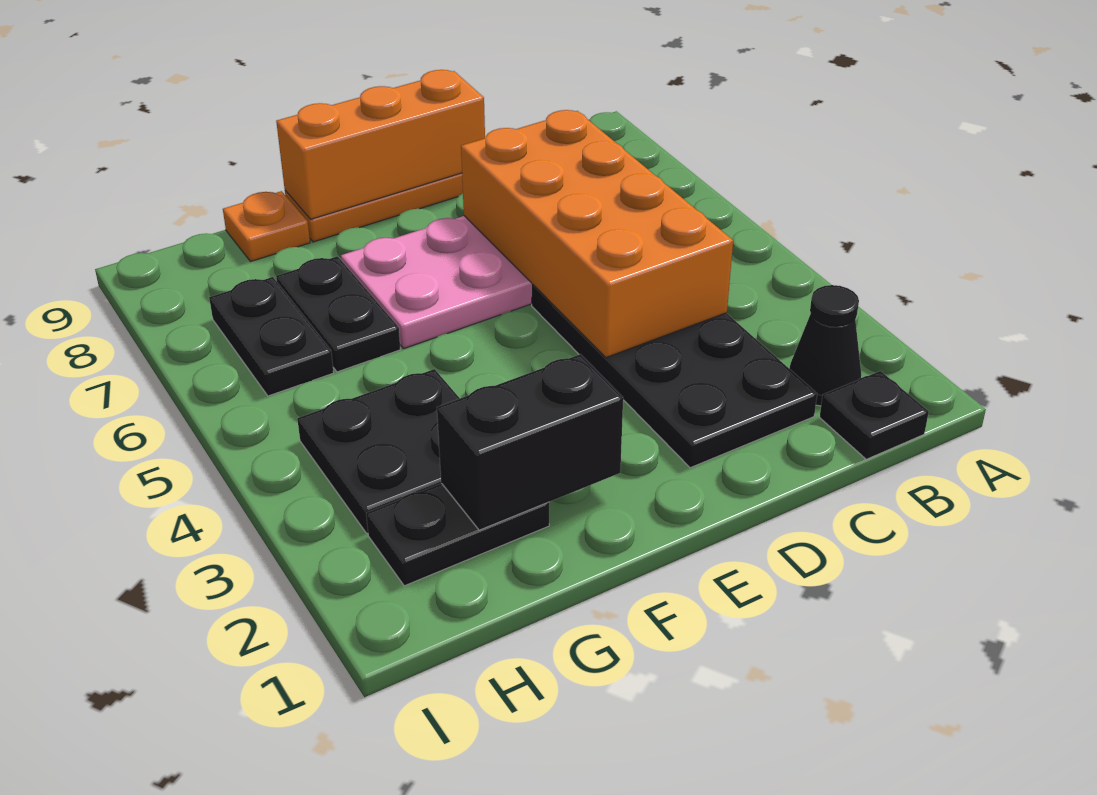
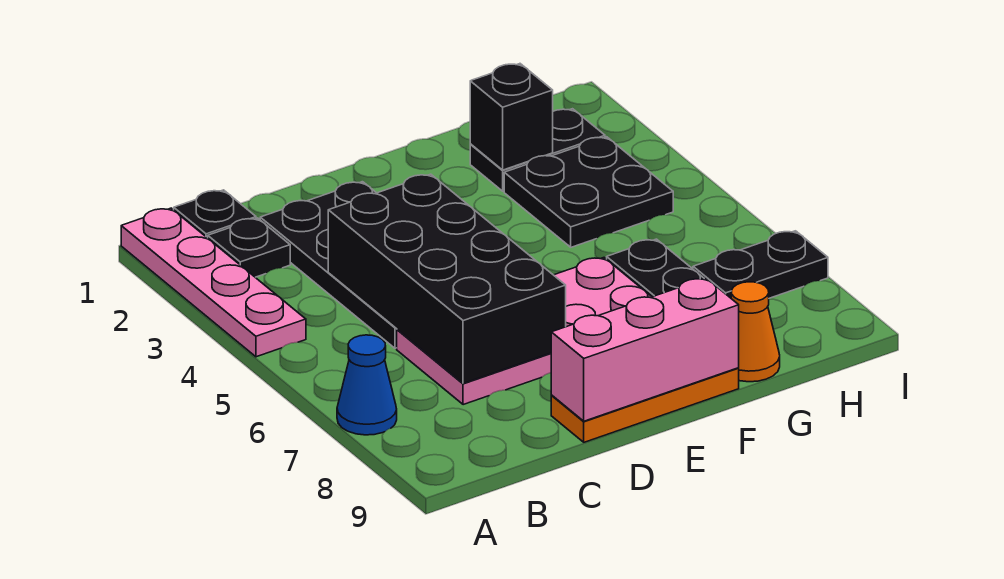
none -> pink 1x4 plate [121,208,306,357]
none -> blue 1x1 cone [337,335,397,435]
black 1x1 cone [789,285,861,406] -> black 1x1 plate [208,218,290,277]
orange 2x4 brick [461,110,733,357] -> black 2x4 brick [328,174,566,383]
orange 1x3 brick [276,70,485,219] -> pink 1x3 brick [551,278,739,421]
black 1x2 brick [437,354,623,530] -> black 1x1 brick [470,64,553,170]
orange 1x1 plate [223,191,310,262] -> orange 1x1 cone [731,282,780,382]
black 1x2 plate [209,277,334,396] -> black 1x2 plate turned to [693,231,828,298]

